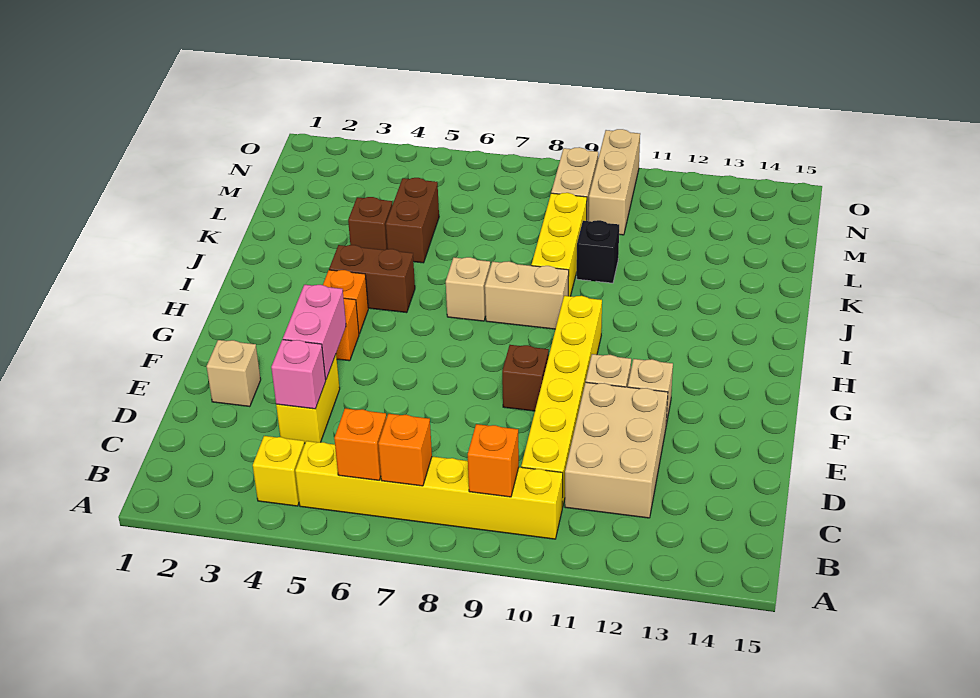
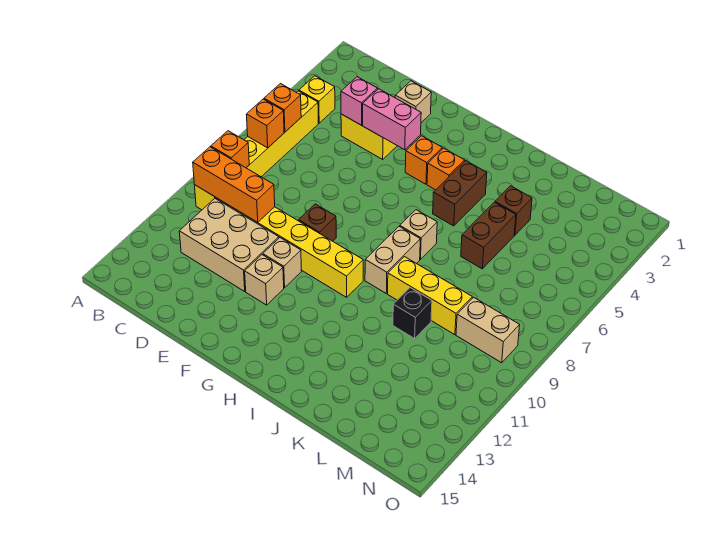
none -> orange 1x3 brick [193,147,275,222]
brown 1x2 brick [386,178,439,263] -> brown 1x2 brick turned to [461,202,516,269]
tan 1x3 brick [589,129,640,235] -> none

